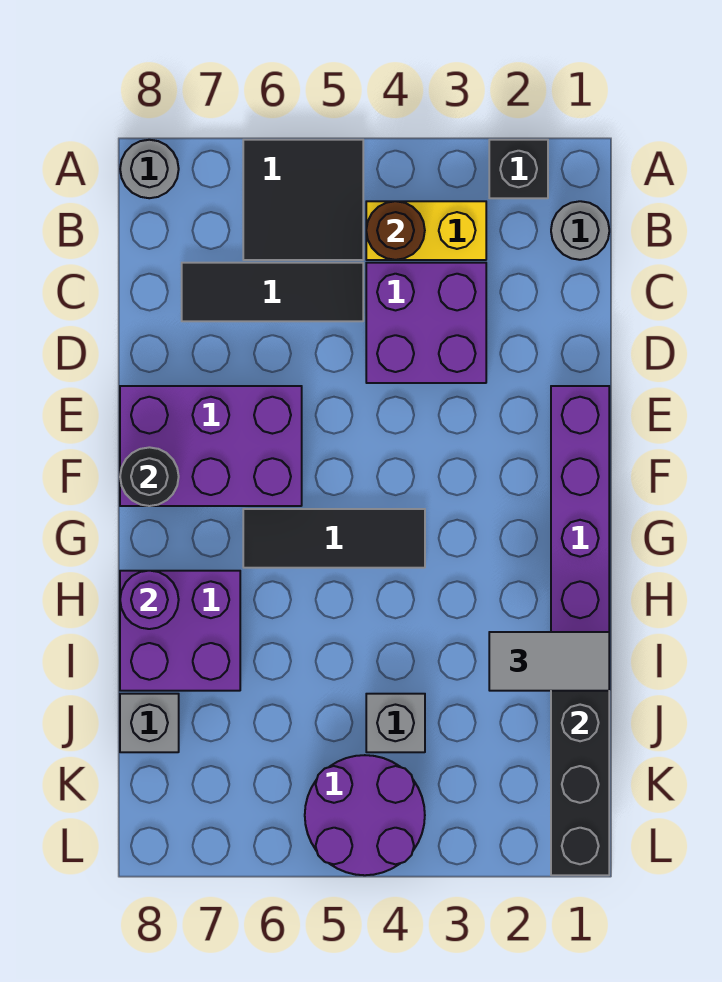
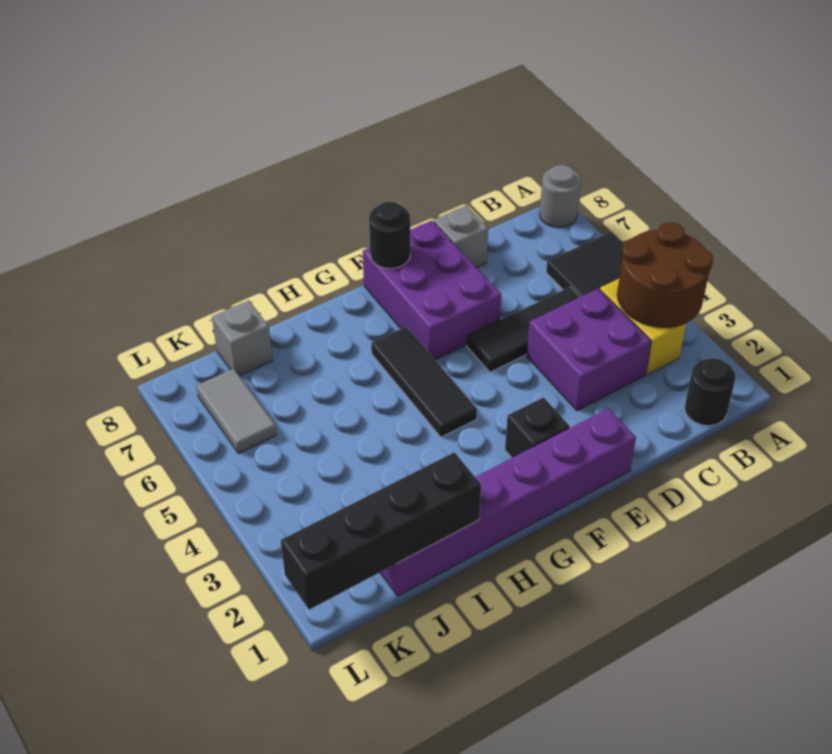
black 1x1 brick [489,140,548,198] -> black 1x1 brick moved to [505,397,570,458]
grey 1x1 round brick [551,201,609,260] -> black 1x1 round brick [684,358,736,426]
brown 1x1 round brick [366,201,425,260] -> brown 2x2 round brick [617,222,713,327]
black 1x3 tile [182,263,363,321] -> black 1x3 tile turned to [467,287,580,372]
purple 2x2 brick [120,571,240,691] -> none
purple 1x1 round brick [120,571,179,629] -> none
grey 1x2 tile [489,632,609,691] -> grey 1x2 tile moved to [196,369,276,454]
grey 1x1 brick [366,694,425,752] -> grey 1x1 brick moved to [434,205,488,268]
purple 2x2 round brick [305,755,425,875] -> none

